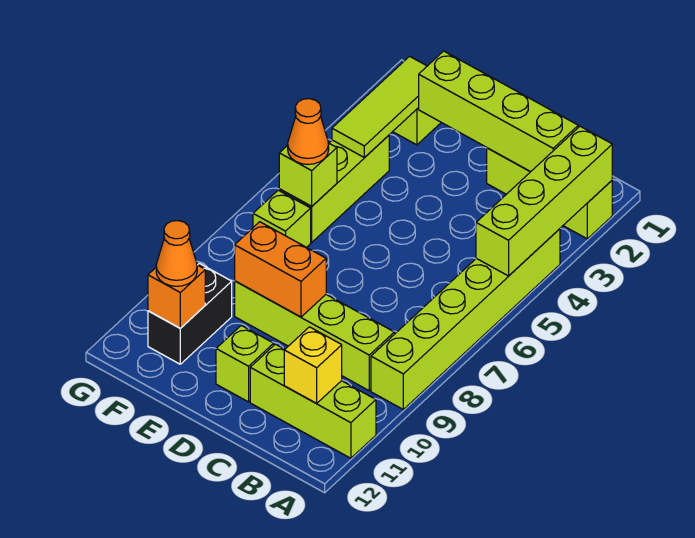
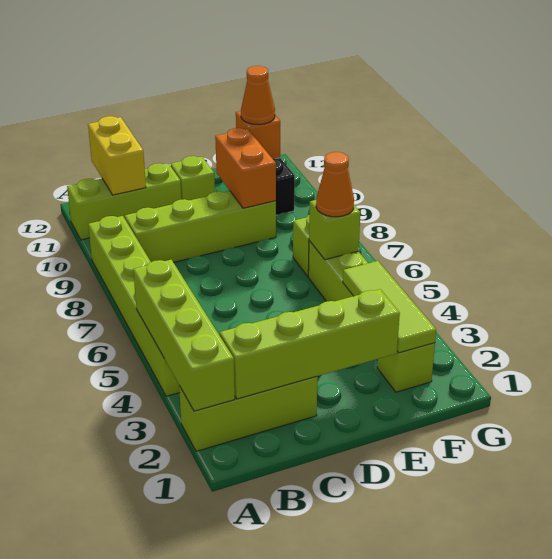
yellow 1x1 brick [284,327,342,403] -> yellow 1x2 brick [88,116,146,195]
orange 1x2 brick [235,222,326,317] -> orange 1x2 brick turned to [215,128,276,208]

